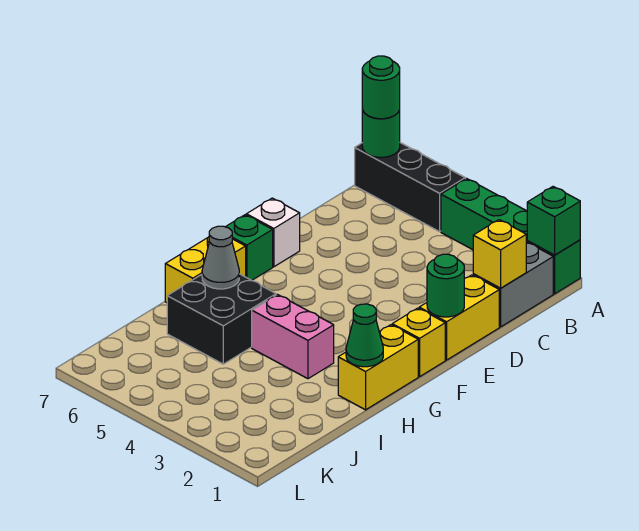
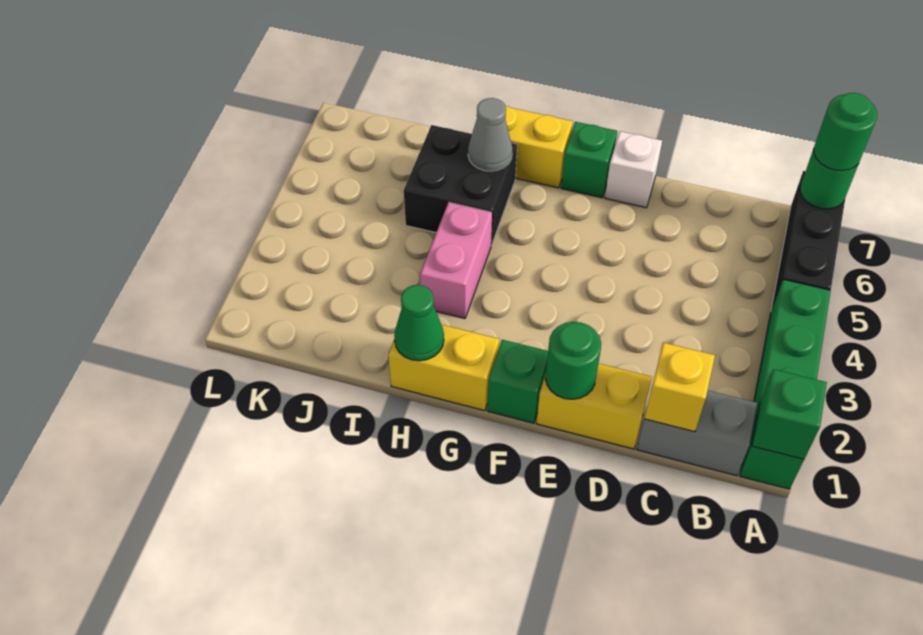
yellow 1x1 brick [392,308,445,377] -> green 1x1 brick [487,340,548,423]

